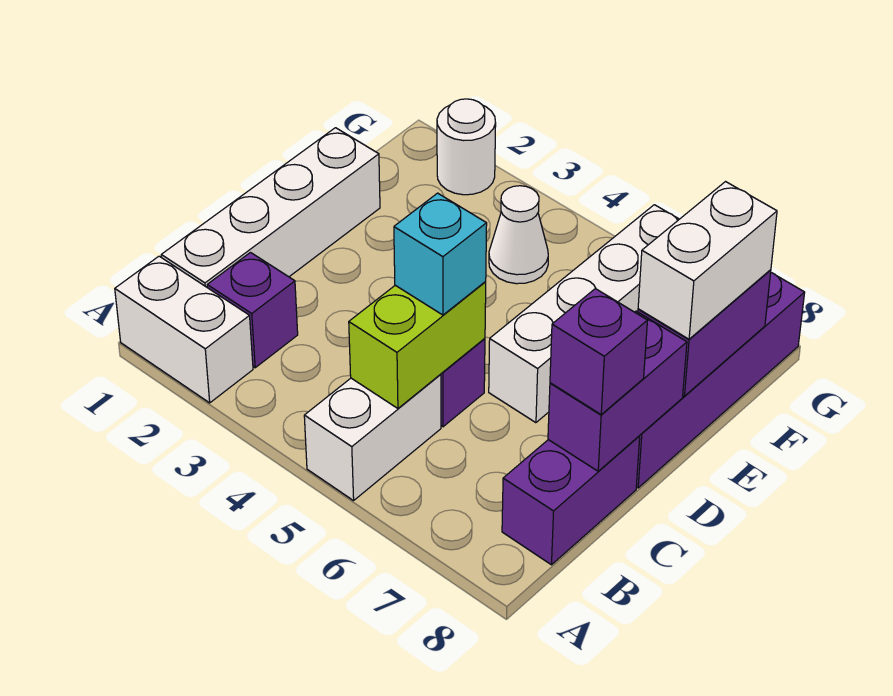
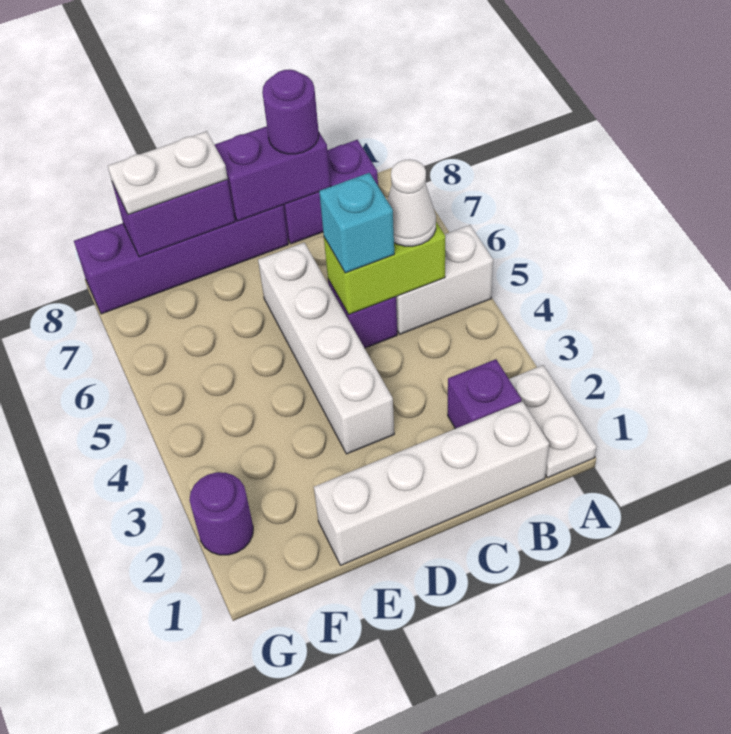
white 1x2 brick [115,256,253,403] -> white 1x2 plate [509,365,597,478]
purple 1x1 brick [550,289,647,414] -> purple 1x1 round brick [262,70,319,154]
white 1x4 brick [489,205,679,423] -> white 1x4 brick turned to [258,243,394,454]
white 1x2 brick [638,182,777,339] -> white 1x2 plate [108,131,228,215]
white 1x1 cone [489,186,548,284] -> white 1x1 cone moved to [387,160,436,246]
white 1x1 round brick [437,99,496,195] -> purple 1x1 round brick [190,472,253,555]

